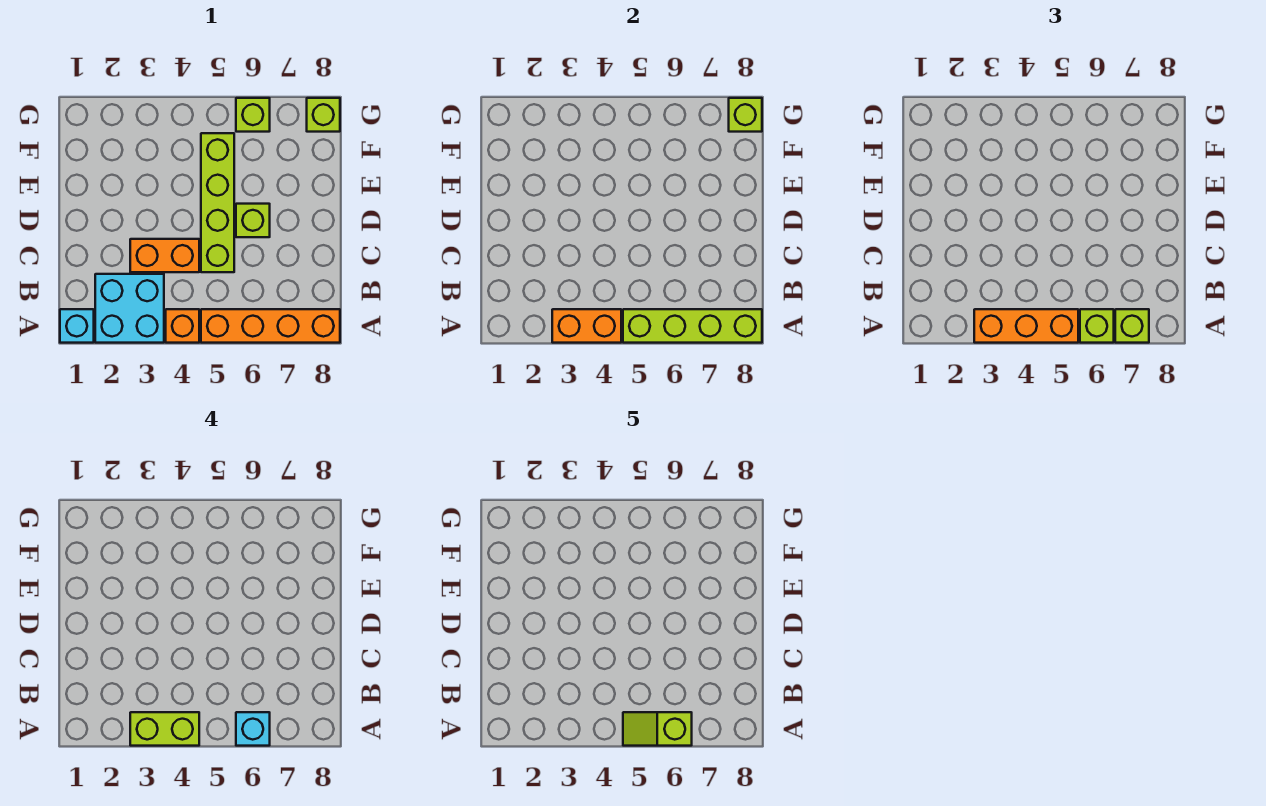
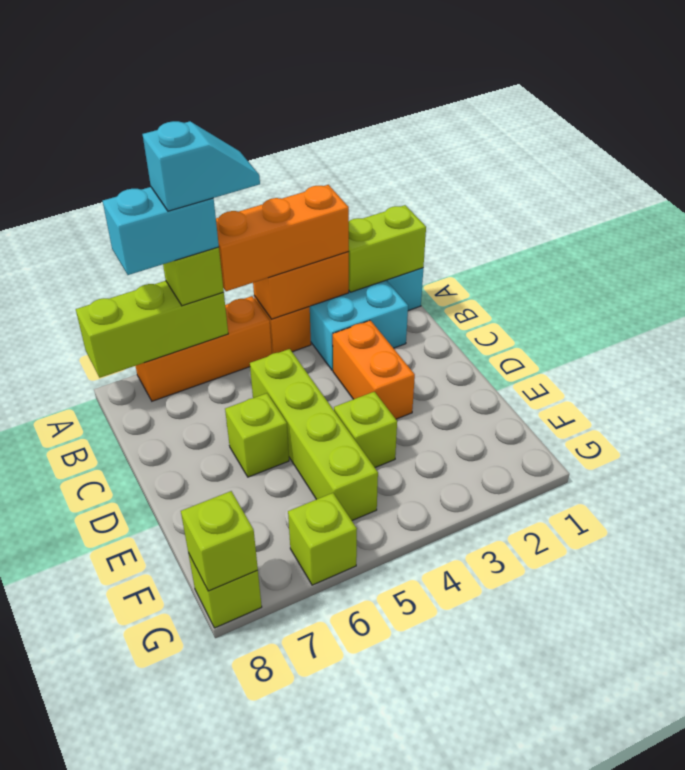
lime 1x2 brick [130,712,199,746] -> lime 1x2 brick moved to [349,205,426,292]
orange 1x4 brick [201,309,340,343] -> orange 1x3 brick [136,296,272,401]
lime 1x4 brick [623,309,762,343] -> lime 1x3 brick [76,281,228,378]
lime 1x2 slope [623,712,692,746] -> cyan 1x2 slope [143,121,260,211]
cyan 1x1 brick [236,712,270,746] -> cyan 1x2 brick [103,187,219,275]
lime 1x1 brick [1115,309,1149,343] -> lime 1x1 brick moved to [334,392,397,467]
orange 1x2 brick [130,239,199,272] -> orange 1x2 brick turned to [333,320,415,419]

